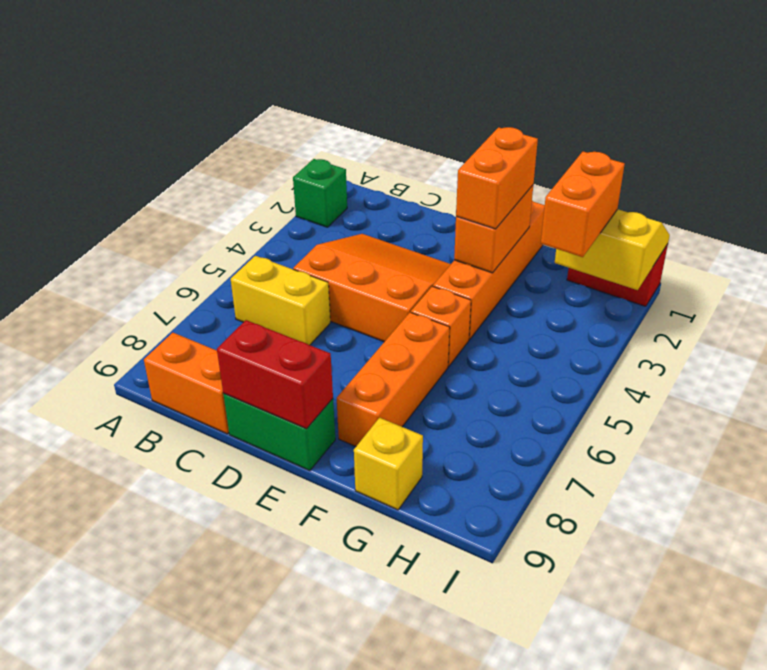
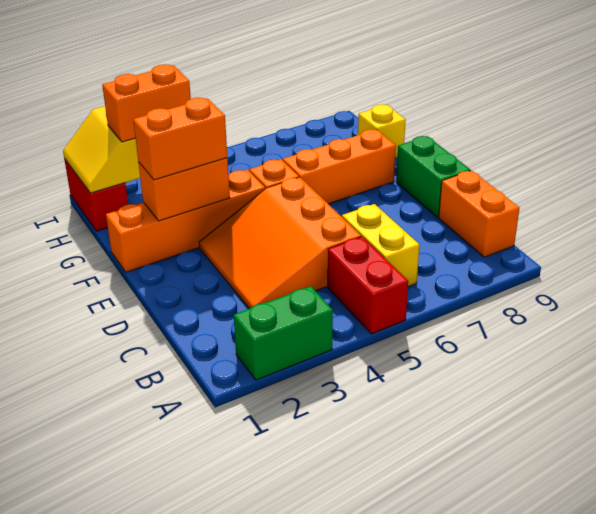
green 1x1 brick [293,159,347,227] -> green 1x2 brick [234,286,333,380]
red 1x2 brick [217,320,333,429] -> red 1x2 brick moved to [328,237,408,334]

